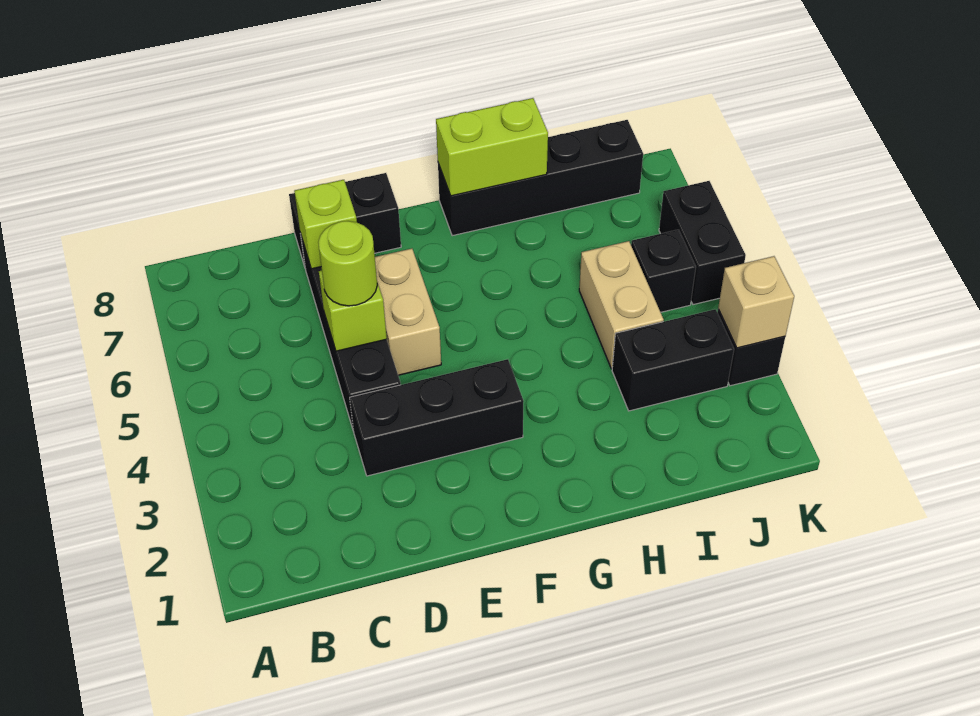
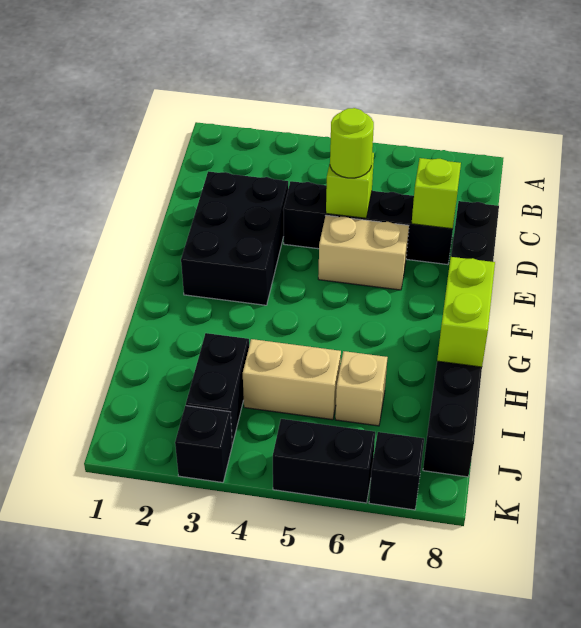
black 1x3 brick [350,359,524,476] -> black 2x3 brick [181,171,288,305]
black 1x1 brick [631,230,696,312] -> black 1x1 brick moved to [369,432,424,510]
tan 1x1 brick [718,256,794,348] -> tan 1x1 brick moved to [335,351,388,426]

